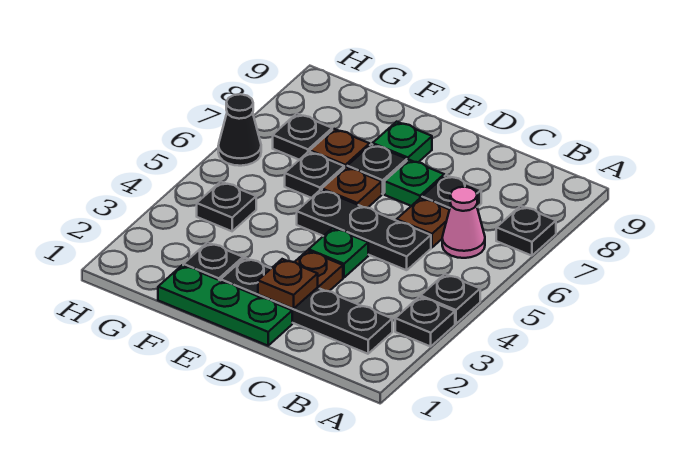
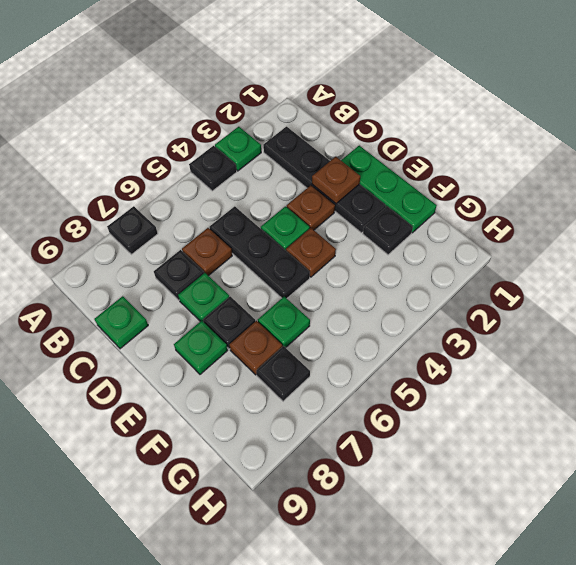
black 1x1 plate [395,297,455,346] -> green 1x1 plate [215,127,261,171]
pink 1x1 cone [442,187,485,258] -> none
none -> green 1x1 plate [95,296,148,349]
brown 1x1 plate [322,167,382,208] -> brown 1x1 plate moved to [286,228,336,277]
black 1x1 plate [285,152,344,198] -> green 1x1 plate [258,297,310,348]
black 1x1 plate [197,182,256,231] -> none
black 1x1 cone [218,94,261,166] -> none

